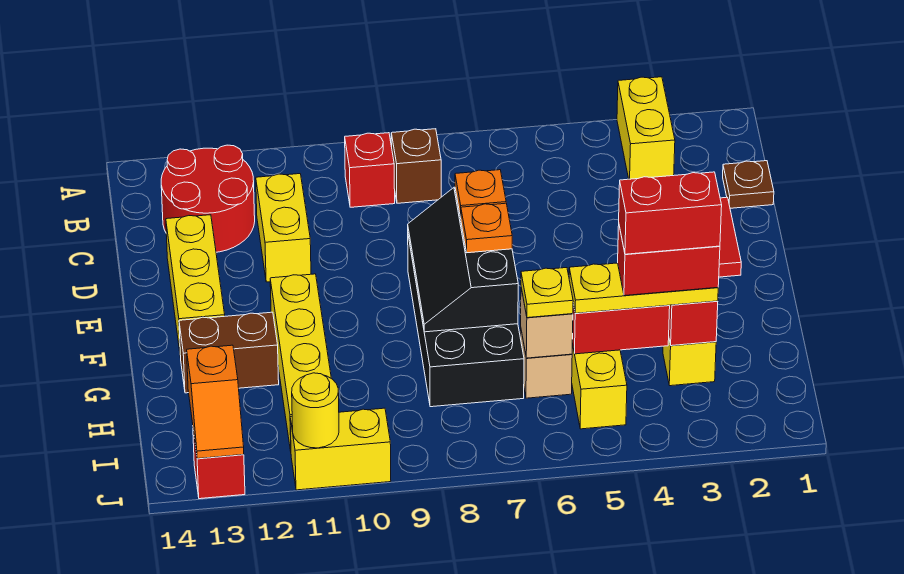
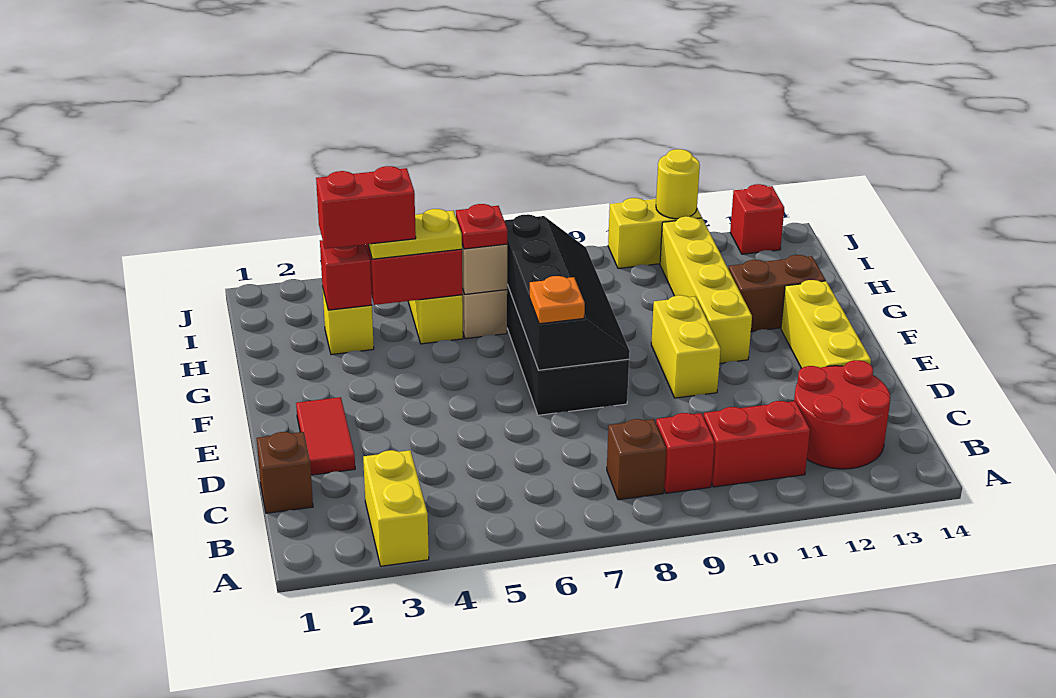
brown 1x1 plate [723,161,774,208] -> brown 1x1 brick [257,432,313,513]
yellow 1x2 brick [256,174,311,282] -> yellow 1x2 brick moved to [651,295,721,398]
black 2x3 slope [408,187,518,332] -> black 2x4 slope [504,214,630,370]
orange 1x1 plate [461,203,512,253] -> none
yellow 1x3 plate [569,263,718,313] -> yellow 1x2 plate [368,209,462,259]
red 1x2 brick [619,172,722,254] -> red 1x2 brick moved to [704,401,810,487]
yellow 1x1 plate [521,268,573,318] -> red 1x1 plate [456,204,507,249]
orange 1x2 slope [187,345,244,459] -> none

